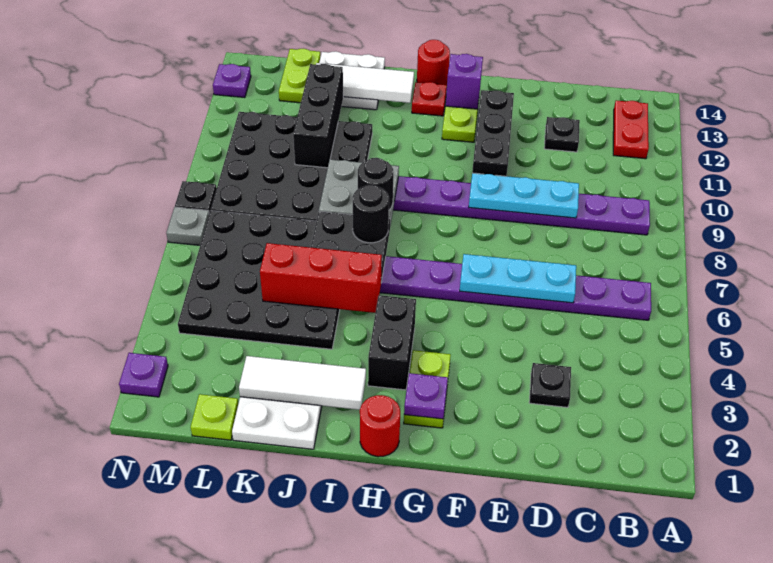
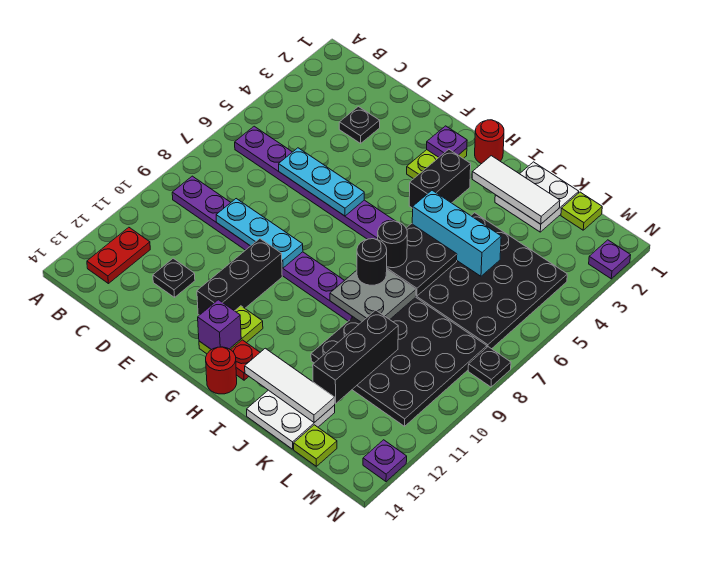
red 1x3 brick [260,243,382,313] -> cyan 1x3 brick [412,190,501,276]
lime 1x2 plate [279,49,320,103] -> lime 1x1 plate [294,425,337,466]
grey 1x1 plate [166,207,209,245] -> none

